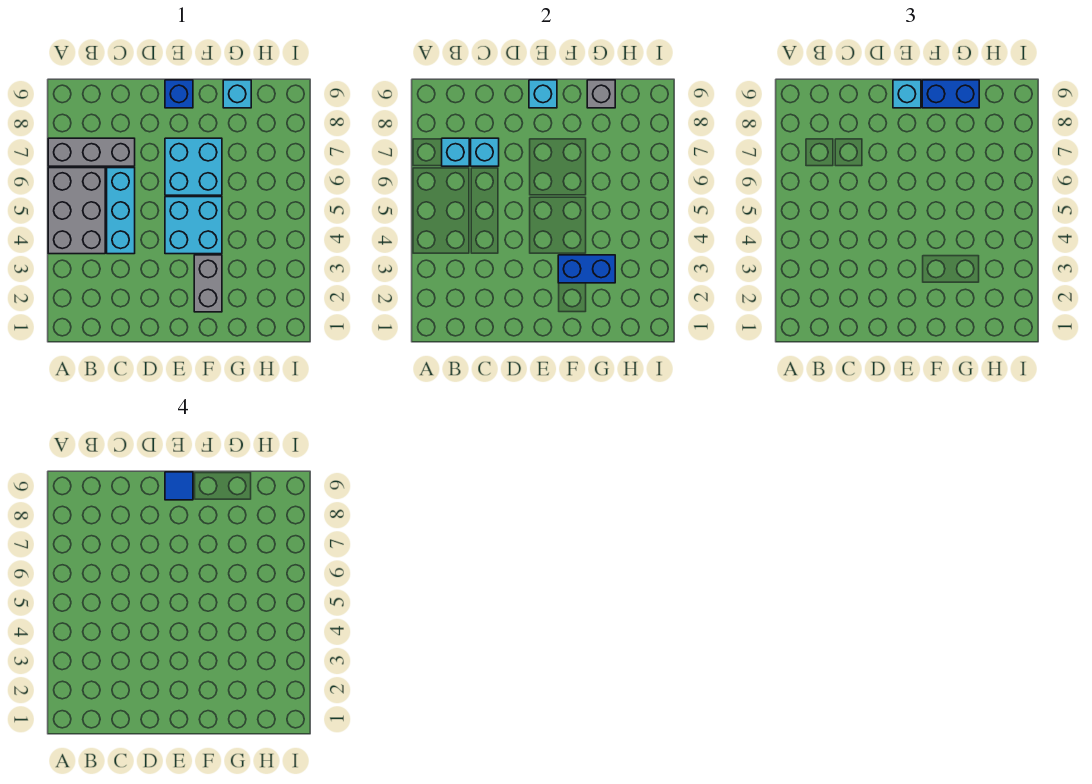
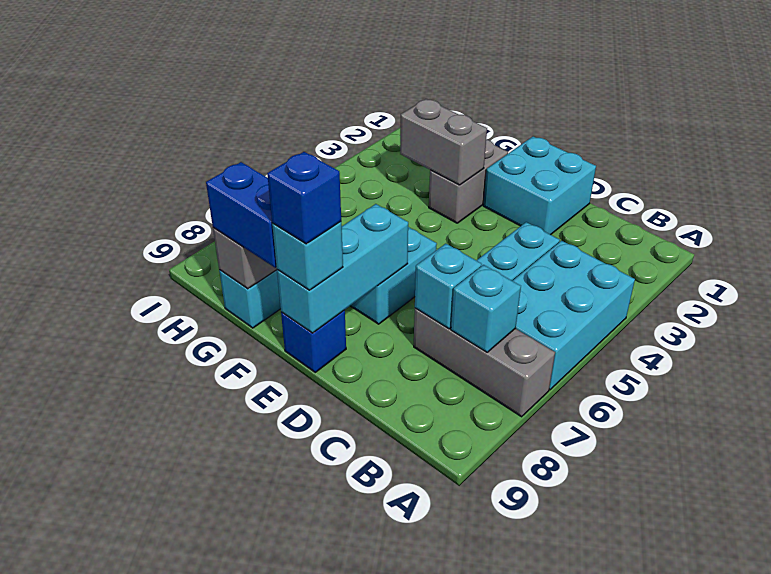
grey 2x3 brick [48,168,105,254] -> cyan 2x3 brick [512,241,635,390]
cyan 2x2 brick [165,197,222,254] -> cyan 2x2 brick moved to [483,136,596,235]
cyan 1x1 brick [529,80,557,108] -> cyan 1x3 brick [277,204,408,333]
blue 1x1 tile [165,472,193,500] -> blue 1x1 brick [267,152,341,244]
blue 1x2 brick [558,255,615,283] -> grey 1x2 brick [400,99,487,185]

